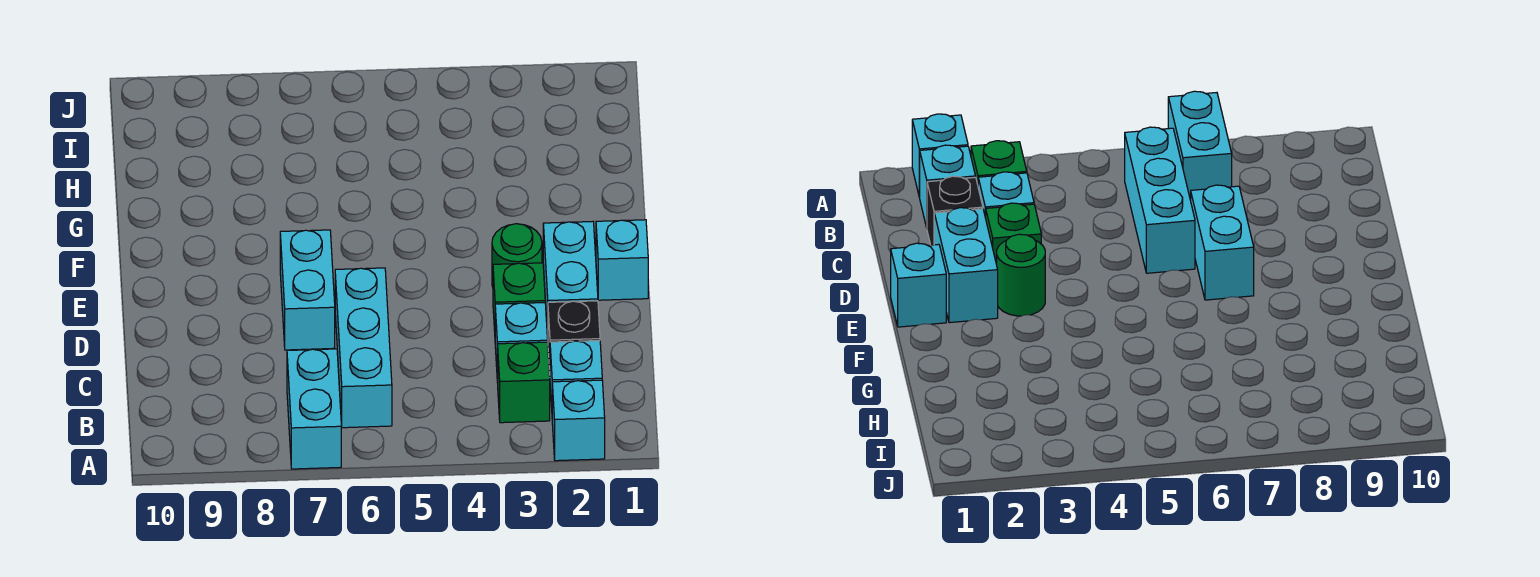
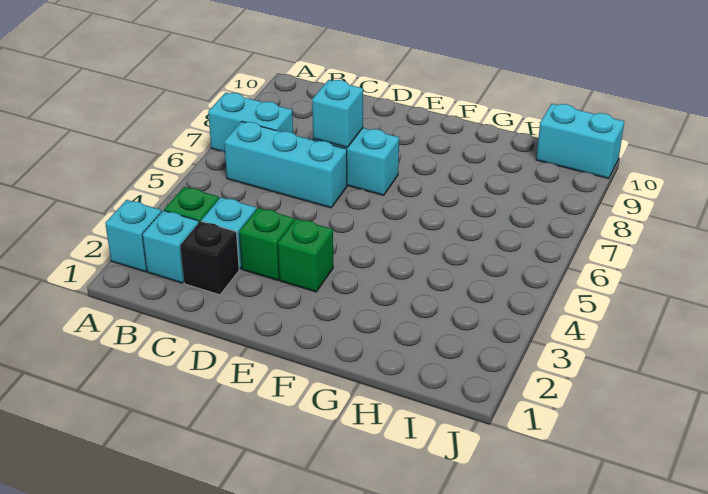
cyan 1x2 brick [543,222,598,336] -> cyan 1x2 brick moved to [536,104,624,179]
cyan 1x1 brick [596,220,648,300] -> cyan 1x1 brick moved to [312,80,363,147]
green 1x1 round brick [492,224,542,287] -> green 1x1 brick [278,219,333,292]

